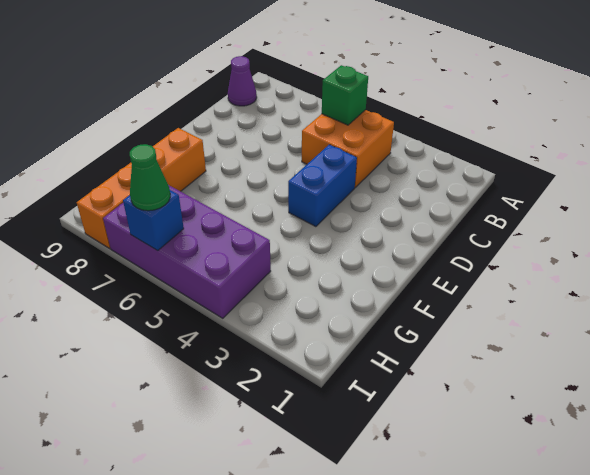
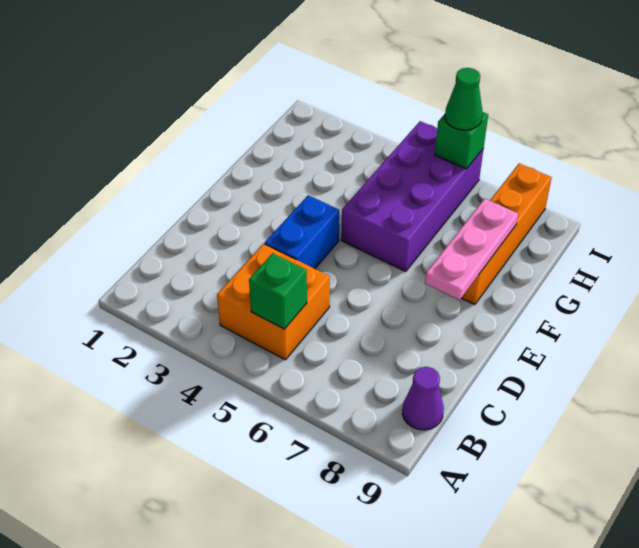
none -> pink 1x3 plate [425,199,518,300]
purple 2x4 brick [103,185,271,318] -> purple 2x4 brick turned to [341,121,484,272]
blue 1x1 brick [123,190,184,251] -> green 1x1 brick [435,112,488,169]

